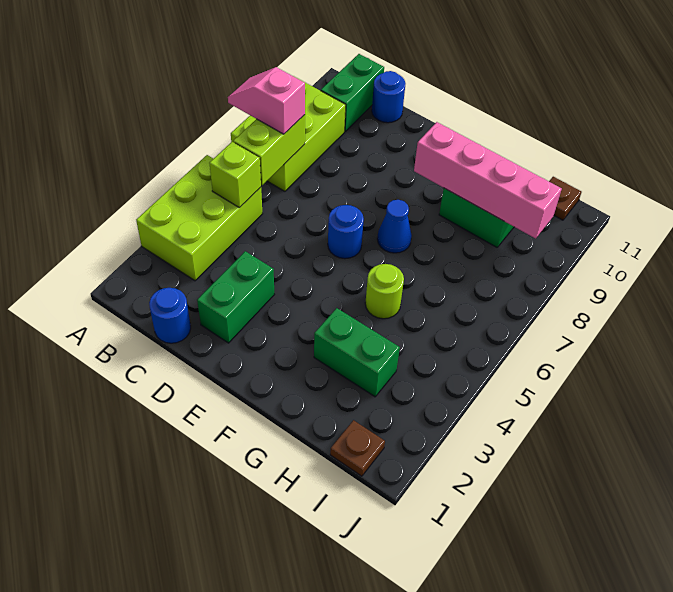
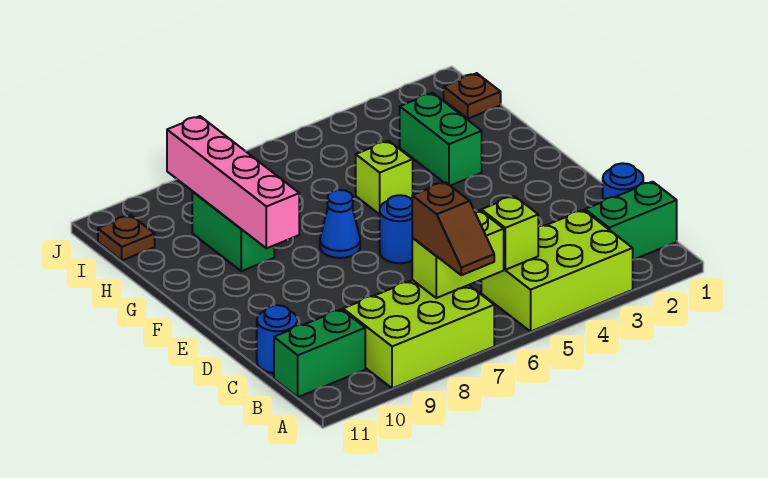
pink 1x2 slope [228,67,305,134] -> brown 1x2 slope [412,182,494,275]
green 1x2 brick [197,251,274,343] -> green 1x2 brick moved to [585,182,677,260]
lime 1x1 round brick [365,264,404,319] -> lime 1x1 brick [356,141,413,215]

